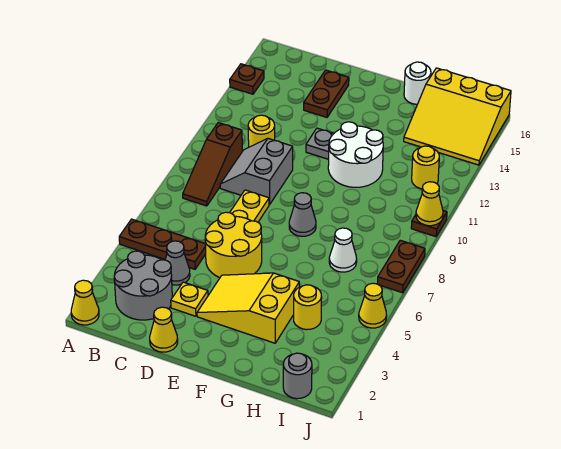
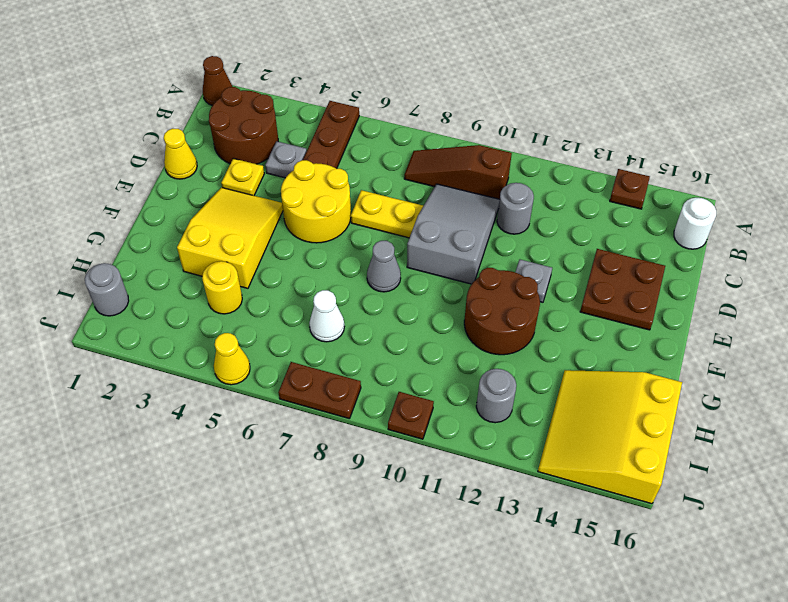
yellow 1x1 cone [71,280,99,325] -> brown 1x1 cone [203,56,233,105]
grey 2x2 round brick [114,251,172,320] -> brown 2x2 round brick [209,87,278,164]
grey 1x1 cone [165,241,190,285] -> grey 1x1 plate [265,141,307,178]
grey 2x2 slope [220,138,293,205] -> grey 2x3 slope [407,184,500,284]
yellow 1x1 round brick [248,115,275,147] -> grey 1x1 round brick [497,183,534,234]
brown 1x2 plate [304,70,349,117] -> brown 2x2 plate [580,249,665,330]
white 2x2 round brick [328,122,383,187] -> brown 2x2 round brick [464,268,540,355]
white 1x1 round brick [404,62,431,104] -> white 1x1 round brick moved to [674,198,716,249]
yellow 1x1 round brick [412,146,439,189] -> grey 1x1 round brick [476,369,516,423]
yellow 1x1 cone [416,182,443,226] -> none

